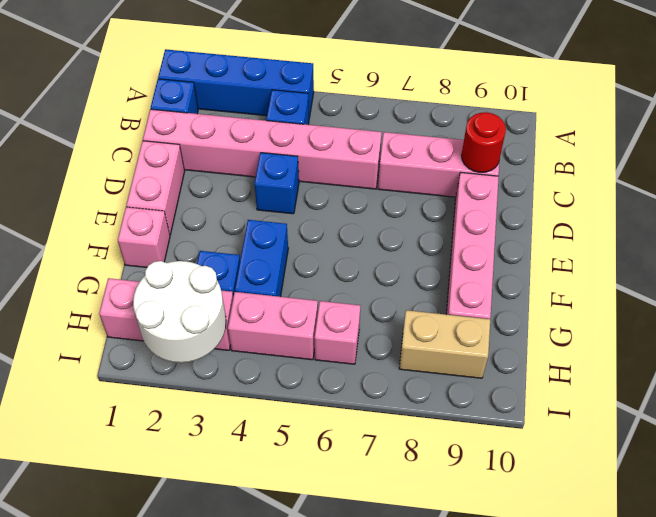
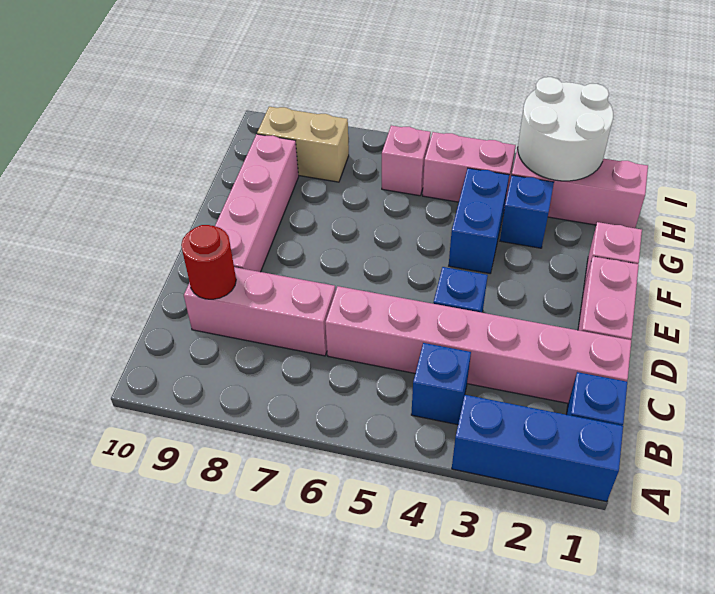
blue 1x4 brick [158,49,314,118] -> blue 1x3 brick [452,395,623,502]

